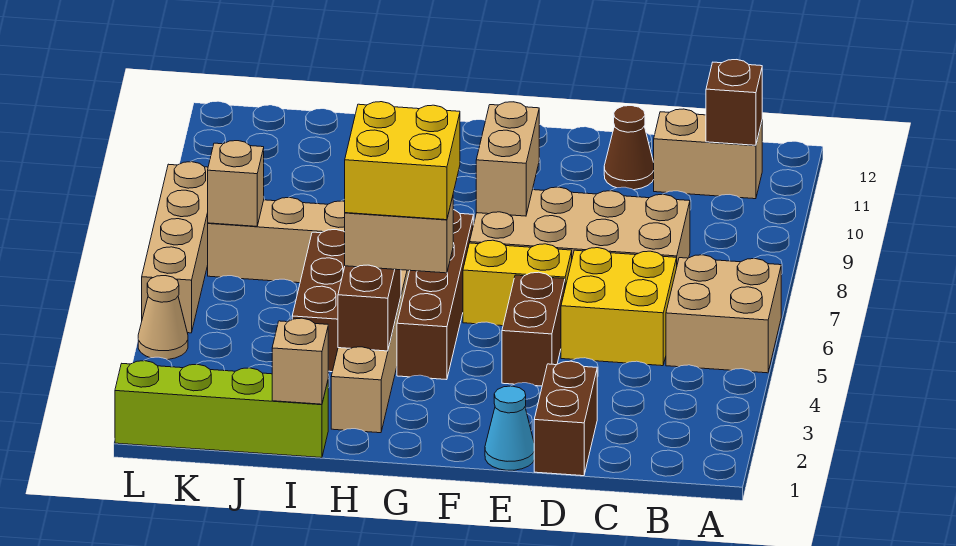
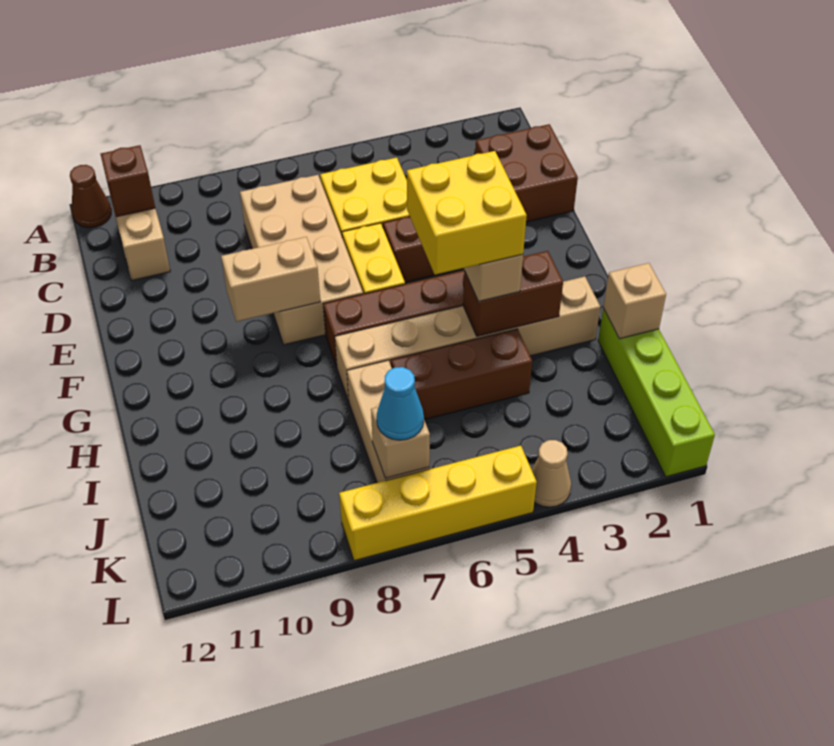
tan 2x2 brick [666,255,781,373] -> none
brown 1x2 brick [534,361,597,476] -> brown 2x2 brick [475,124,578,222]
brown 1x1 cone [604,106,654,190] -> brown 1x1 cone moved to [70,165,111,228]
cyan 1x1 cone [485,386,534,470] -> cyan 1x1 cone moved to [377,367,424,440]
tan 1x4 brick [142,162,208,333] -> yellow 1x4 brick [339,446,537,561]

